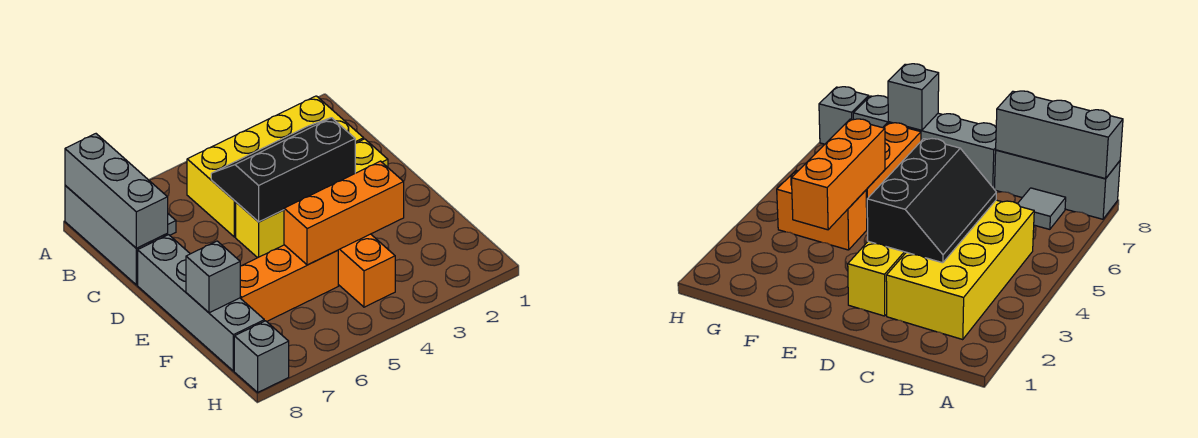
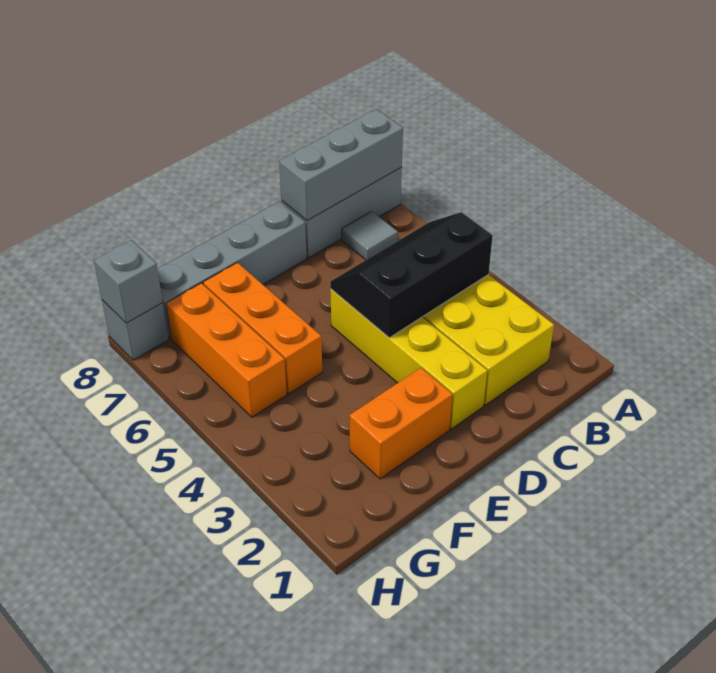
black 2x3 slope [211,118,355,222] -> black 2x3 slope turned to [330,212,493,338]
orange 1x3 brick [284,161,404,265] -> orange 1x3 brick moved to [166,283,287,417]
orange 1x2 brick [338,234,395,307] -> orange 1x2 brick moved to [350,368,452,479]
grey 1x1 brick [186,241,240,313] -> grey 1x1 brick moved to [94,240,163,323]

